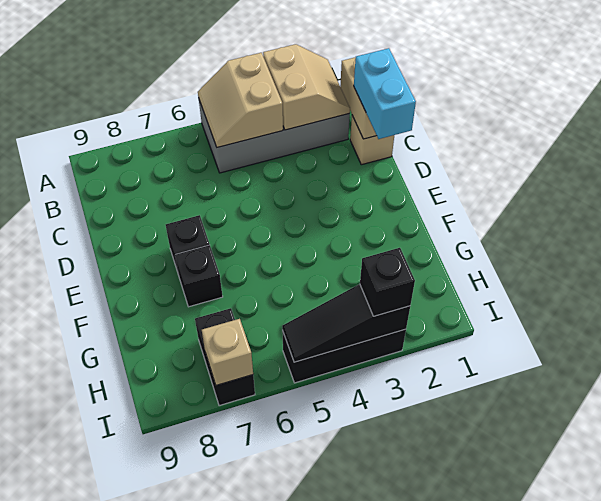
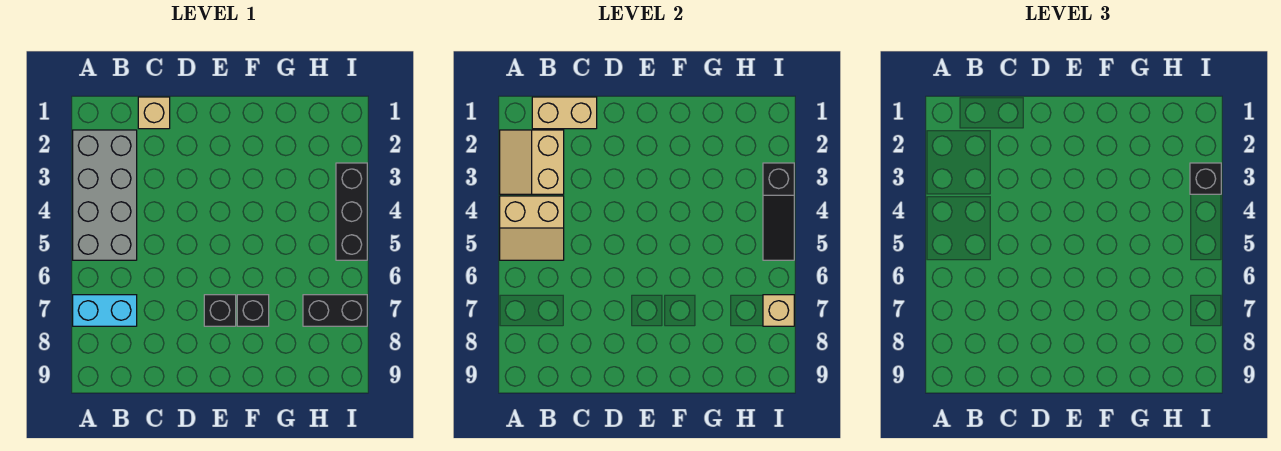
tan 2x2 slope [263,44,350,130] -> tan 2x2 slope turned to [500,130,564,194]
cyan 1x2 brick [354,48,416,139] -> cyan 1x2 brick moved to [73,295,137,326]

